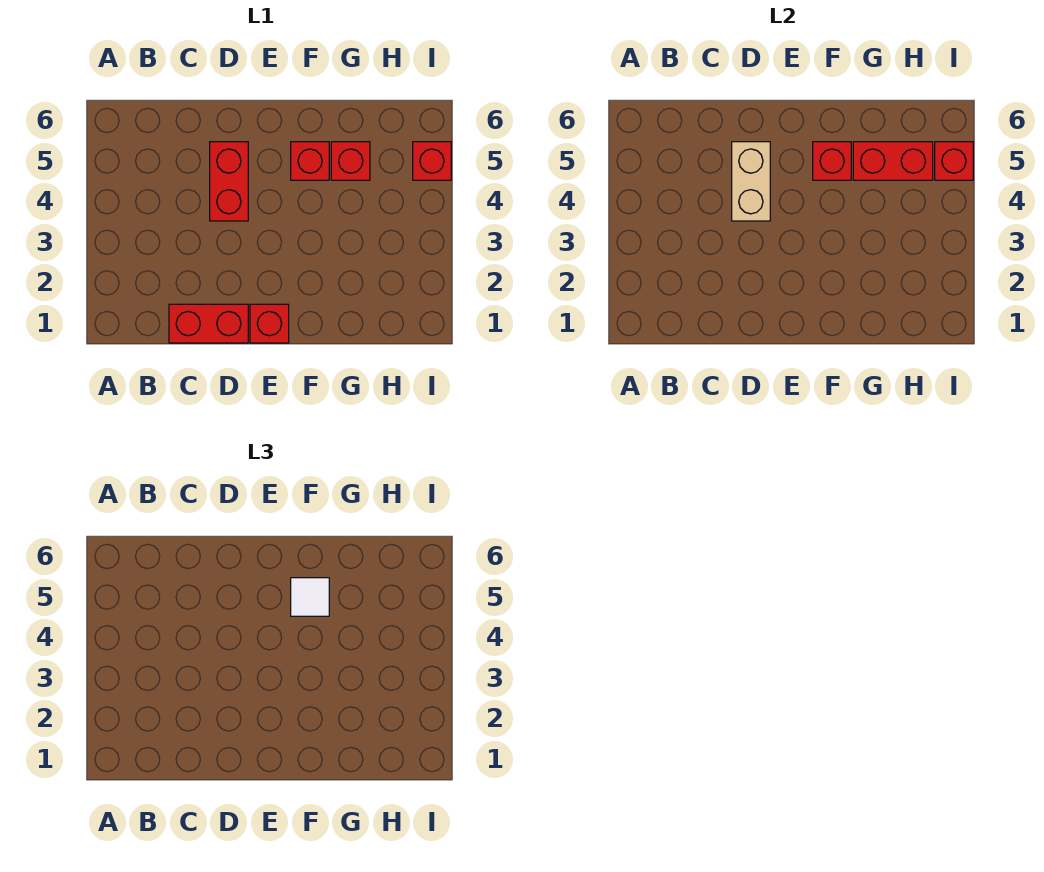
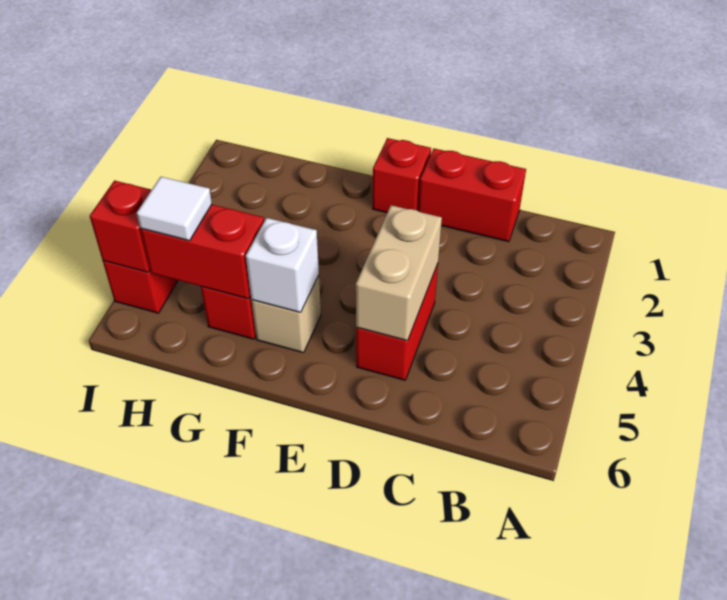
red 1x1 brick [291,142,329,180] -> tan 1x1 brick [251,276,321,353]
red 1x1 brick [813,142,851,180] -> white 1x1 brick [246,218,319,313]
white 1x1 tile [291,578,329,616] -> white 1x1 tile moved to [137,177,212,241]

